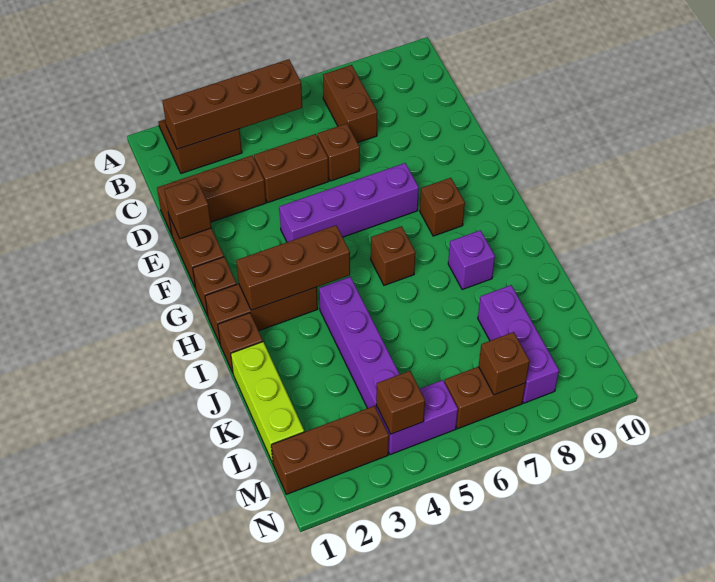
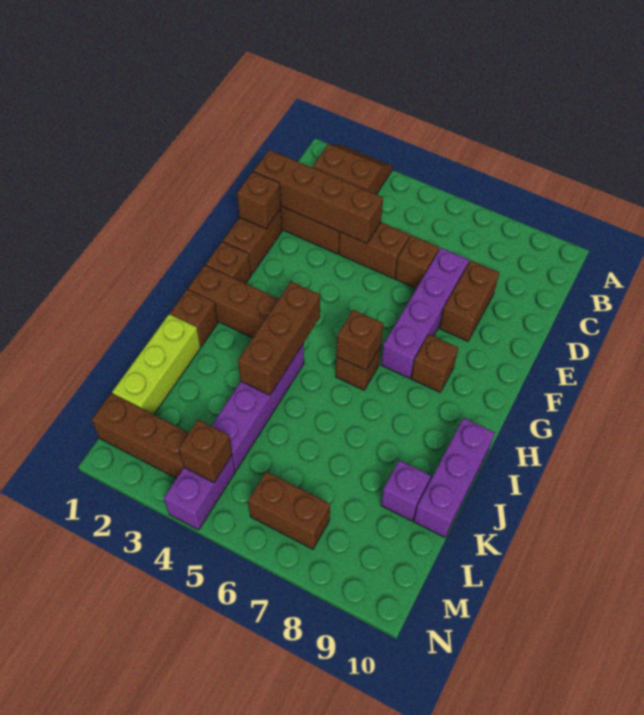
brown 1x4 brick [163,59,302,149] -> brown 1x4 brick moved to [254,150,383,243]
brown 1x2 brick [323,65,377,143] -> brown 1x2 brick moved to [440,261,499,341]
purple 1x4 brick [279,163,419,242] -> purple 1x4 brick turned to [381,248,469,378]
brown 1x3 brick [236,225,350,310] -> brown 1x3 brick turned to [238,282,320,395]
purple 1x1 brick [448,230,495,290] -> purple 1x1 brick moved to [381,460,431,521]
purple 1x3 brick [478,285,559,403] -> purple 1x3 brick moved to [414,418,495,537]
purple 1x2 brick [376,380,458,455] -> purple 1x2 brick turned to [164,455,235,530]
brown 1x1 brick [479,332,530,395] -> brown 1x1 brick moved to [336,310,383,370]

